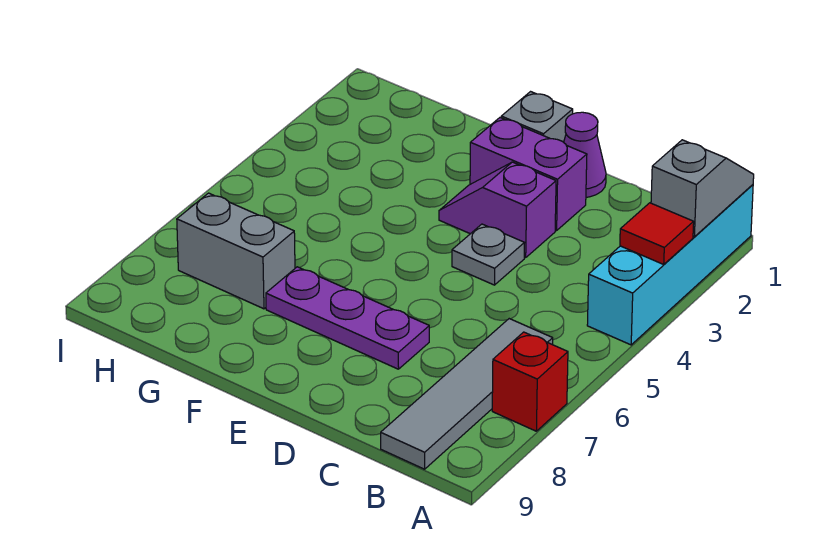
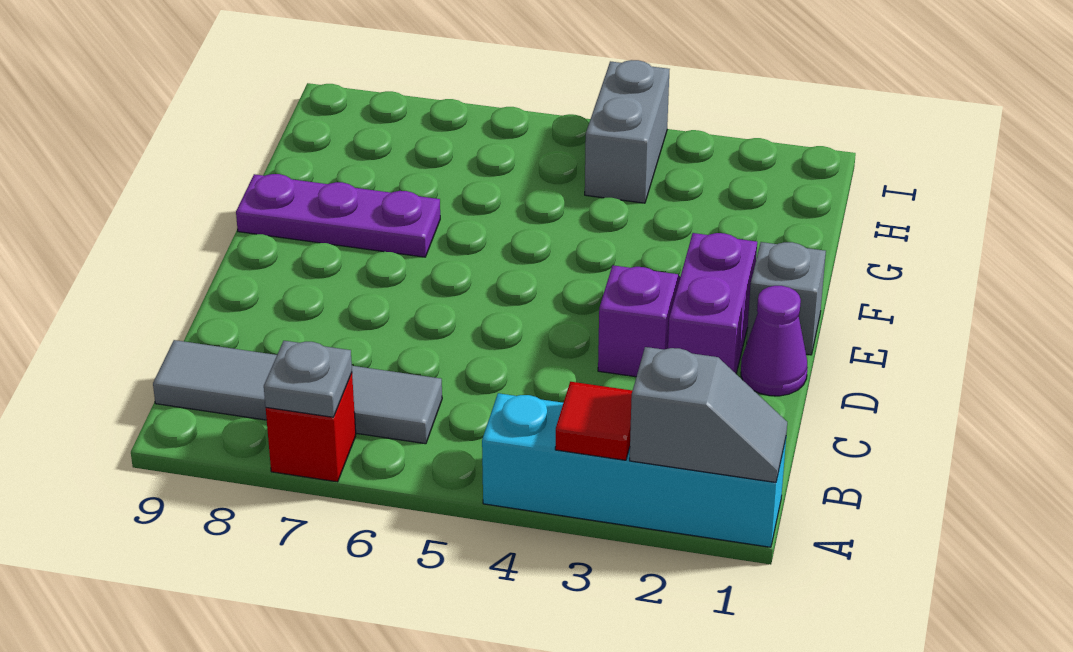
grey 1x1 plate [452,224,524,285] -> grey 1x1 plate moved to [264,341,352,417]
purple 1x3 plate [266,267,429,369] -> purple 1x3 plate turned to [236,174,440,257]
grey 1x2 brick [177,193,295,309] -> grey 1x2 brick moved to [585,60,670,203]

